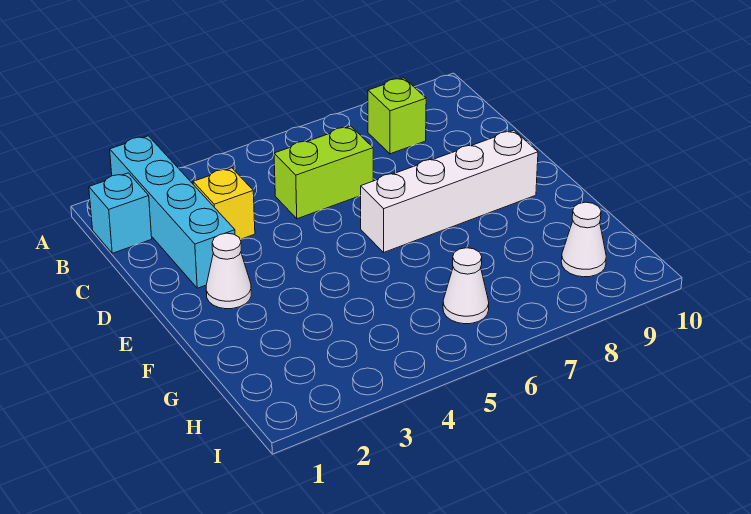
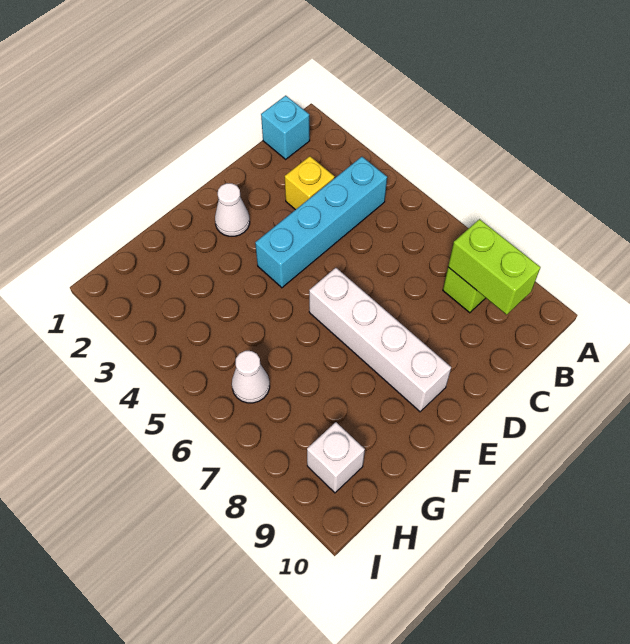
cyan 1x4 brick [110,136,235,288] -> cyan 1x4 brick moved to [255,157,387,288]
lime 1x2 brick [274,126,373,219] -> lime 1x2 brick moved to [448,219,540,315]
white 1x1 cone [561,202,606,277] -> white 1x1 brick [307,422,365,493]

